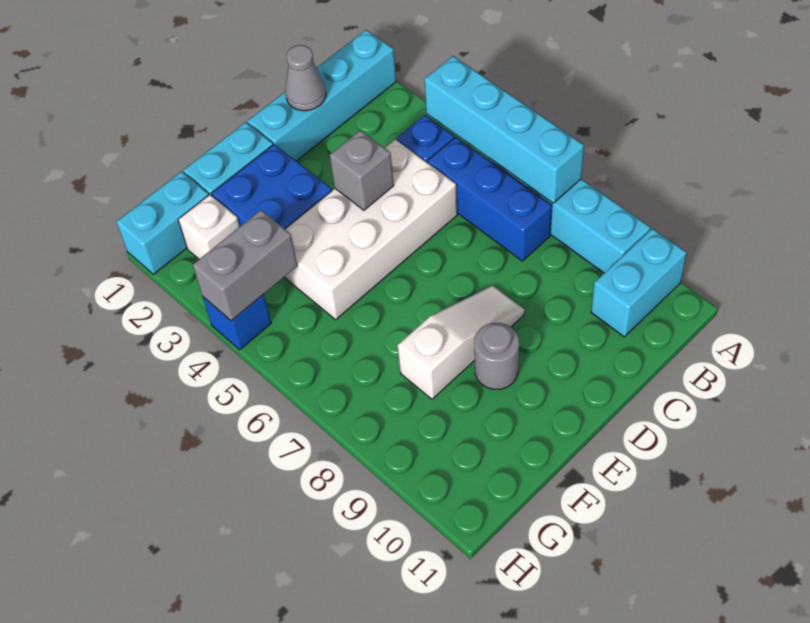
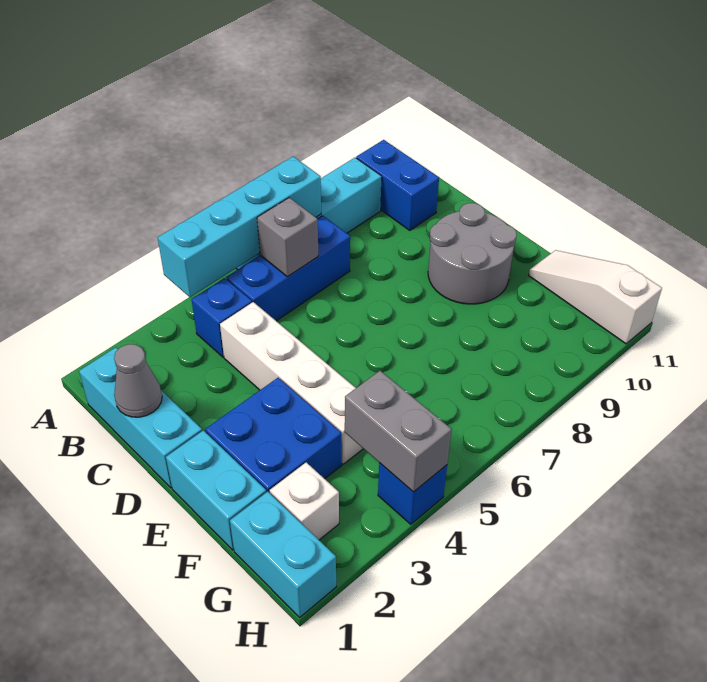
cyan 1x4 brick [247,30,396,161] -> cyan 1x3 brick [79,347,202,488]
cyan 1x2 brick [591,228,687,337] -> blue 1x2 brick [356,140,439,230]
white 2x4 brick [284,139,457,320] -> white 1x4 brick [220,302,363,464]
grey 1x1 brick [330,130,394,210] -> grey 1x1 brick moved to [257,198,318,277]
white 1x3 slope [398,285,524,399] -> white 1x3 slope moved to [529,250,662,344]
grey 1x1 round brick [474,323,519,389] -> grey 2x2 round brick [428,203,517,304]

